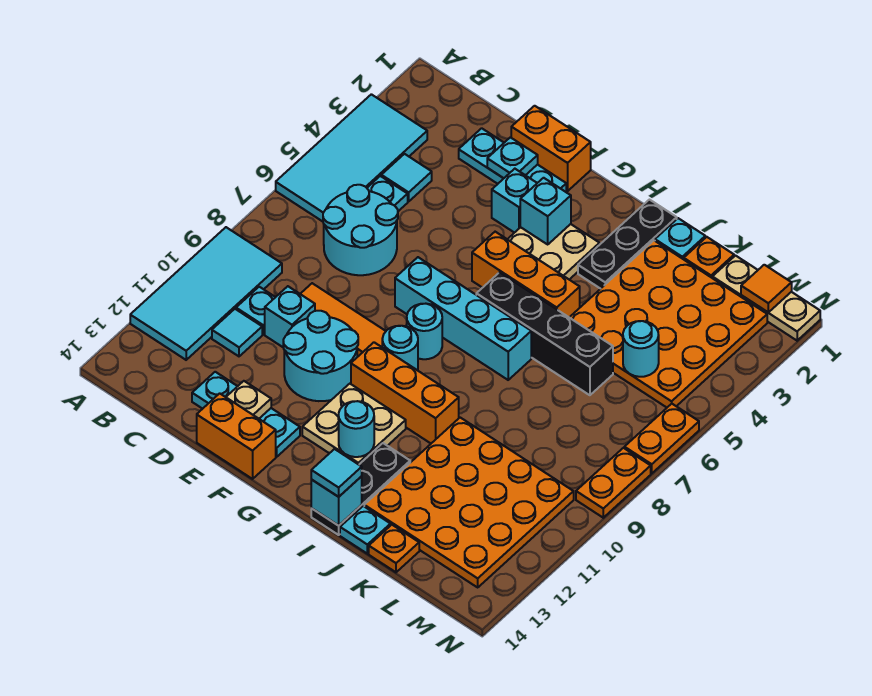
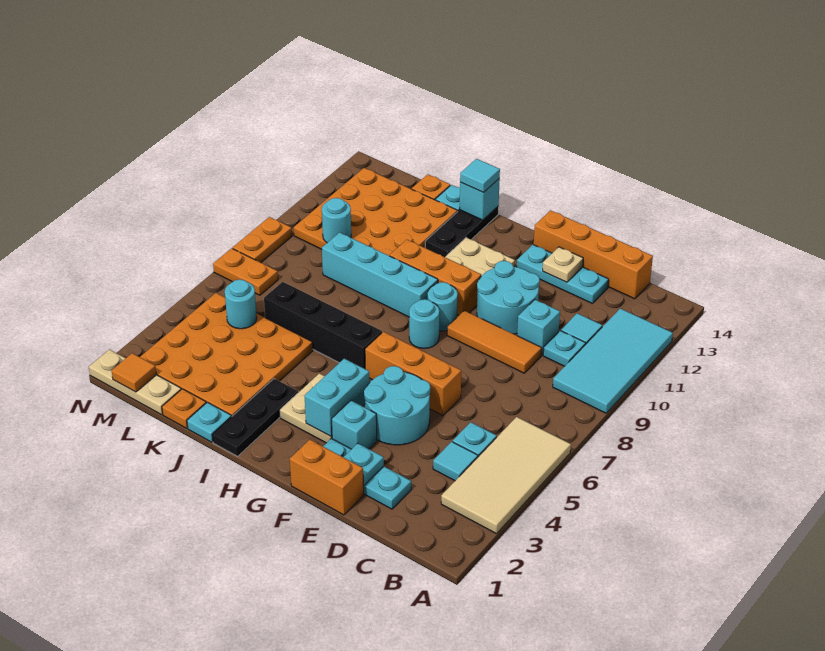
cyan 2x4 tile [276,94,427,222] -> tan 2x4 tile [441,417,571,534]
cyan 2x2 round brick [323,185,398,275] -> cyan 2x2 round brick moved to [364,366,430,445]
orange 1x2 brick [197,393,276,479] -> orange 1x4 brick [534,210,653,299]
cyan 1x4 brick [395,257,531,380] -> cyan 1x4 brick moved to [322,232,438,317]
cyan 1x1 brick [520,178,571,244] -> cyan 1x2 brick [305,359,370,436]
orange 1x3 brick [472,232,580,317] -> orange 1x3 brick moved to [365,332,461,415]
cyan 1x1 round brick [339,401,374,457] -> cyan 1x1 round brick moved to [322,198,351,243]
orange 1x2 plate [624,404,699,473] -> orange 1x2 plate turned to [213,248,278,295]

